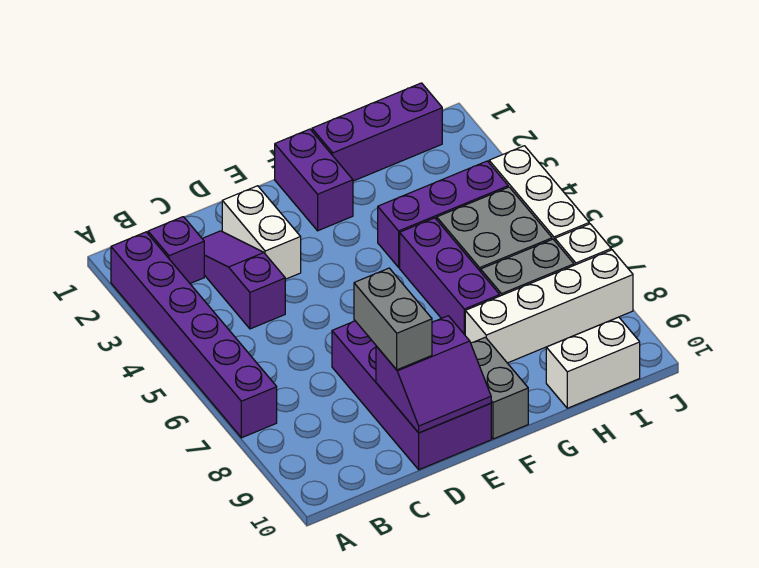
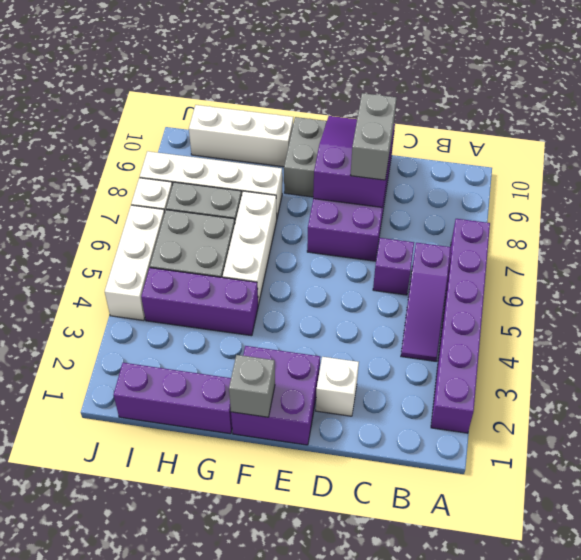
purple 1x1 brick [148,217,204,283] -> purple 1x1 brick moved to [373,238,414,295]
purple 1x3 slope [202,231,285,329] -> purple 1x3 slope moved to [401,243,451,361]
white 1x2 brick [222,186,301,279] -> white 1x1 brick [316,357,359,416]
purple 2x2 slope [376,316,491,433] -> purple 2x3 slope [313,116,395,207]
purple 1x2 brick [275,129,353,231] -> purple 2x2 brick [231,346,320,445]
none -> grey 1x1 brick [229,355,275,417]
purple 1x3 brick [400,218,500,335] -> white 1x3 brick [223,191,277,305]
white 1x2 brick [546,317,640,408] -> white 1x3 brick [189,105,293,167]

